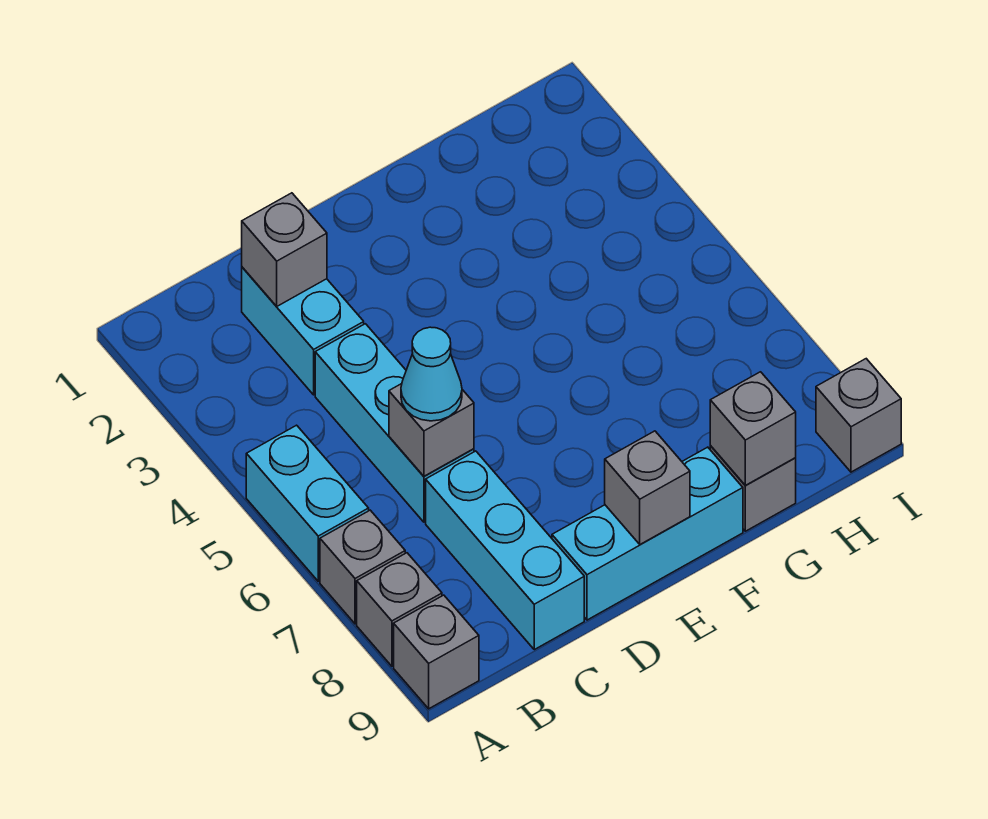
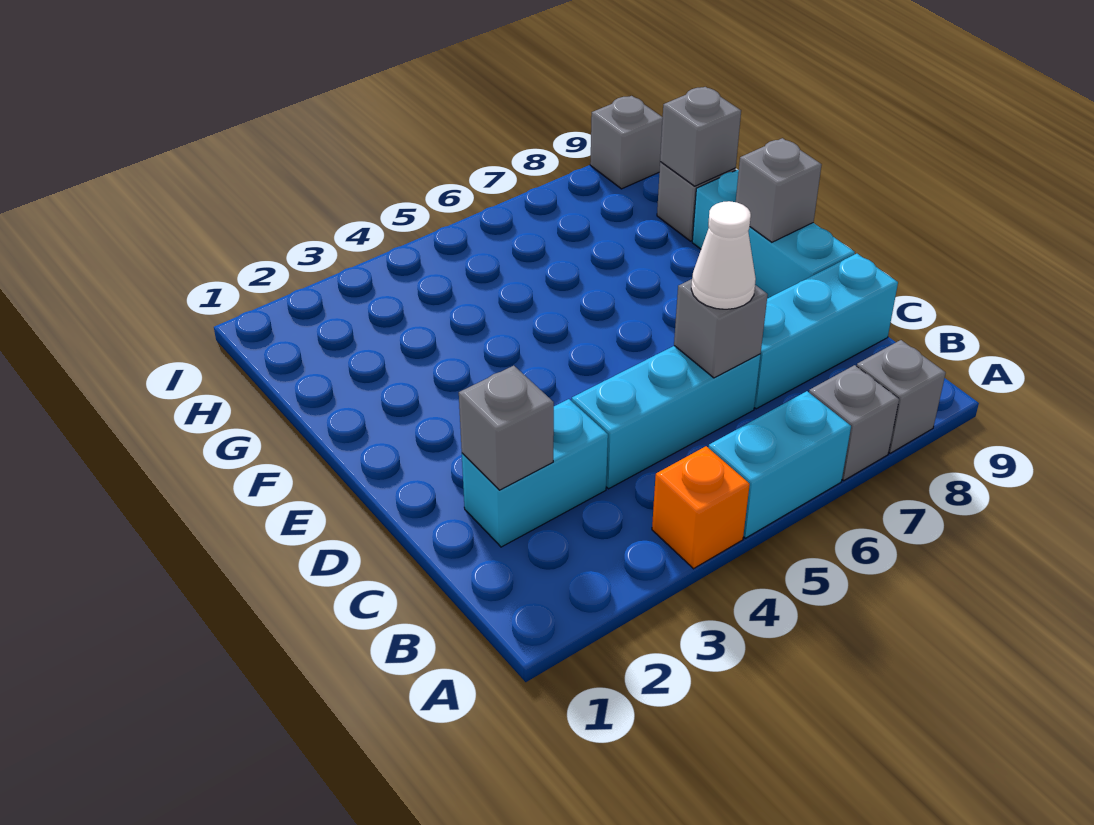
none -> orange 1x1 brick [652,446,750,569]
grey 1x1 brick [394,595,479,709] -> none
cyan 1x1 cone [401,327,462,421] -> white 1x1 cone [691,201,756,309]

